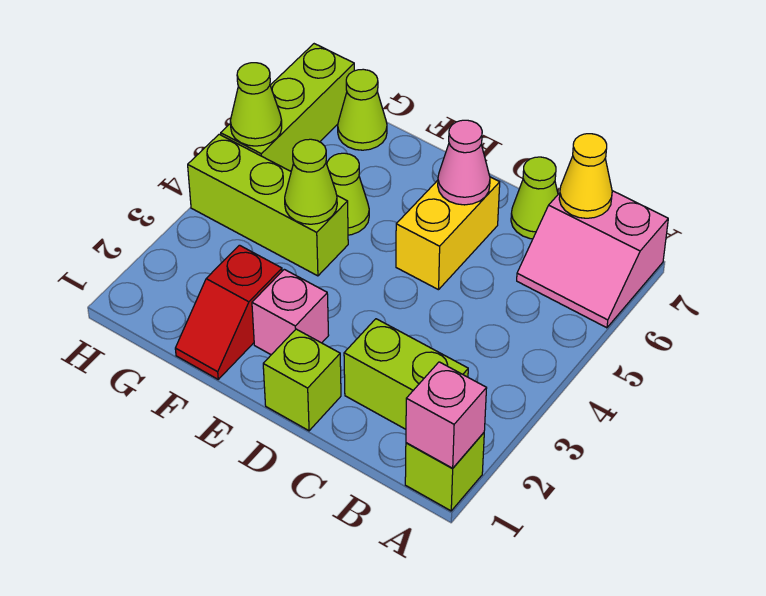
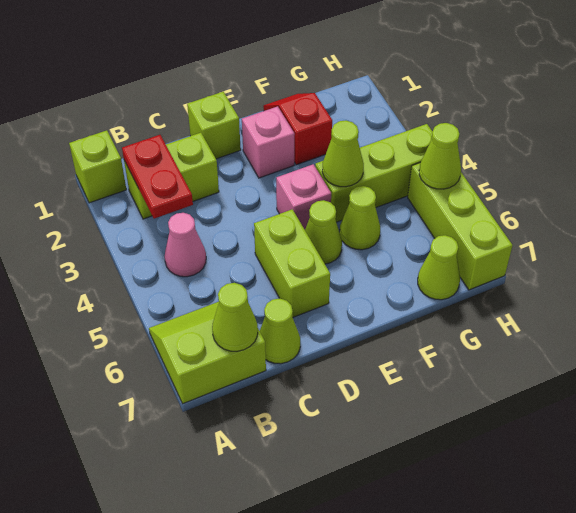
pink 1x1 brick [406,362,487,468] -> pink 1x1 brick moved to [276,164,331,229]
pink 2x2 slope [517,191,668,328] -> lime 2x2 slope [149,302,266,404]
none -> red 1x2 plate [122,135,193,219]
yellow 1x1 cone [559,134,612,218] -> lime 1x1 cone [212,283,258,351]
yellow 1x2 brick [396,177,500,290] -> lime 1x2 brick [254,209,330,317]
pink 1x1 cone [438,120,490,205] -> pink 1x1 cone moved to [165,213,206,277]
none -> lime 1x1 cone [305,200,342,264]

